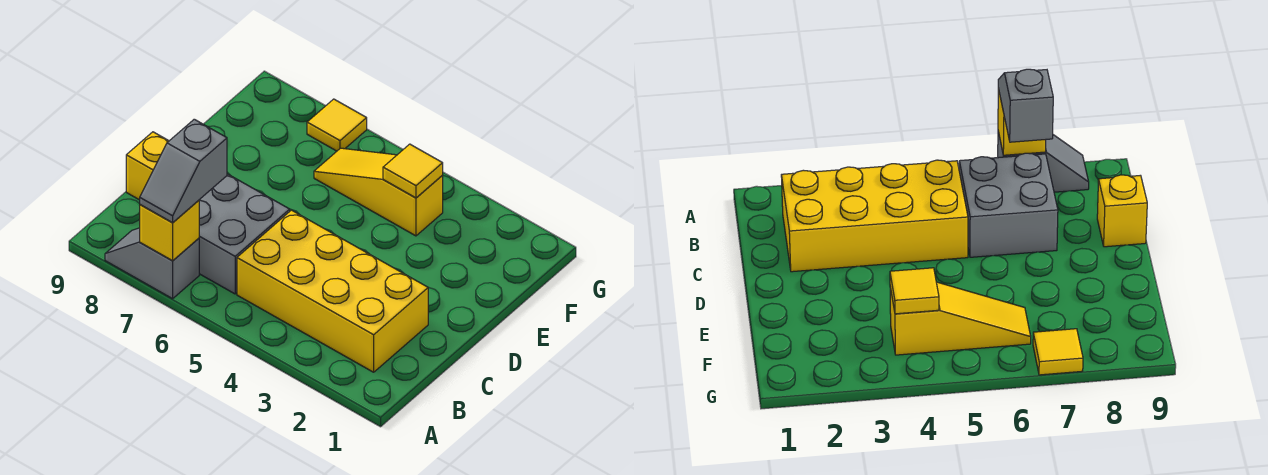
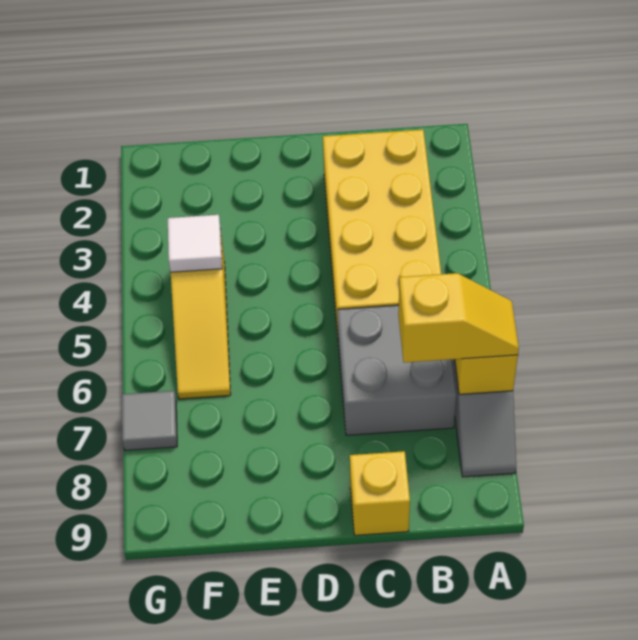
grey 1x2 slope [140,119,227,223] -> yellow 1x2 slope [398,273,519,363]
yellow 1x1 tile [383,144,443,198] -> white 1x1 tile [168,215,222,272]
yellow 1x1 tile [307,99,367,151] -> grey 1x1 tile [122,391,177,451]

